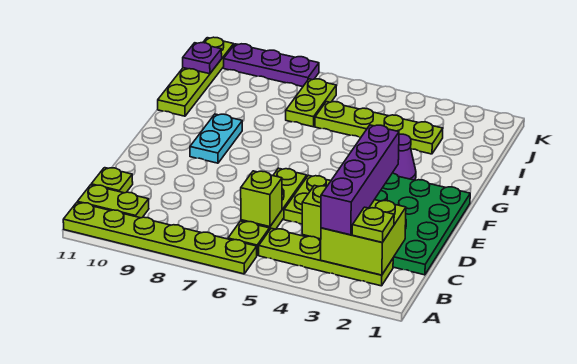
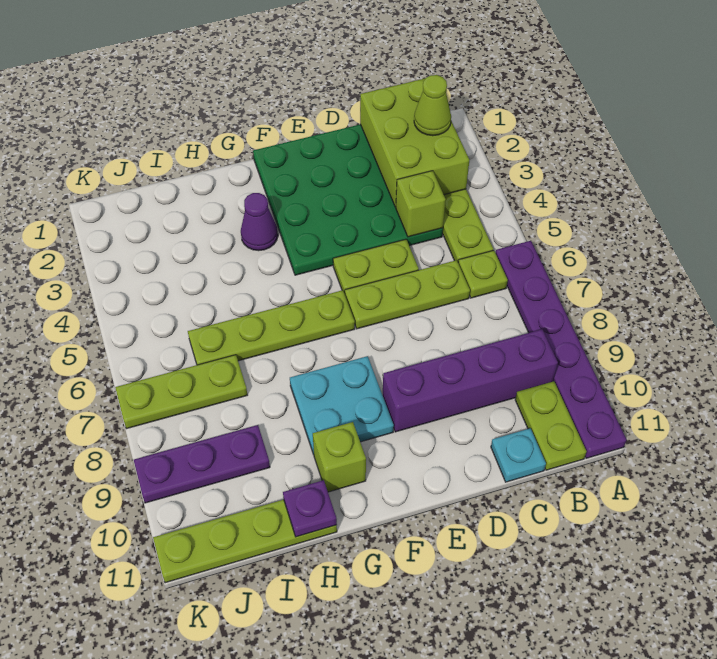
lime 1x6 plate [63,202,257,274] -> purple 1x6 plate [496,241,627,458]
lime 2x2 brick [321,200,406,275] -> lime 2x3 brick [360,79,469,207]
lime 1x1 plate [352,207,394,242] -> lime 1x1 cone [414,75,451,136]
purple 1x4 brick [321,125,399,235] -> purple 1x4 brick moved to [383,329,558,432]
lime 1x1 brick [241,171,282,227] -> lime 1x1 brick moved to [313,422,366,492]
lime 1x1 plate [91,168,133,193] -> cyan 1x1 plate [491,428,546,482]
cyan 1x2 plate [190,114,242,163] -> cyan 2x2 plate [290,356,394,455]
lime 1x4 plate [315,102,443,154] -> lime 1x4 plate turned to [188,290,355,365]
lime 1x2 plate [286,79,336,127] -> lime 1x3 plate [115,355,247,429]
purple 1x1 plate [183,43,222,74] -> purple 1x1 plate moved to [283,480,337,537]
purple 1x3 plate [224,44,319,87] -> purple 1x3 plate turned to [134,425,270,503]

